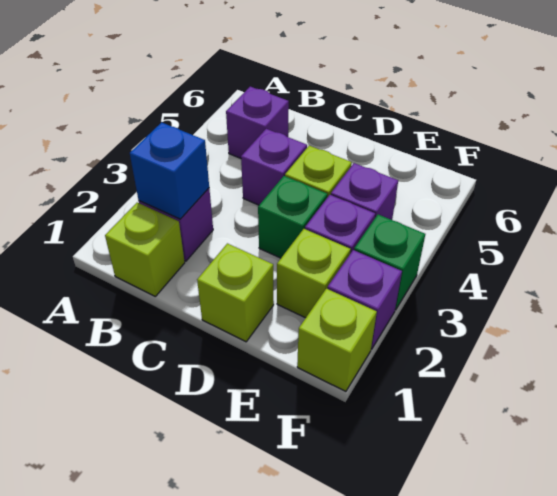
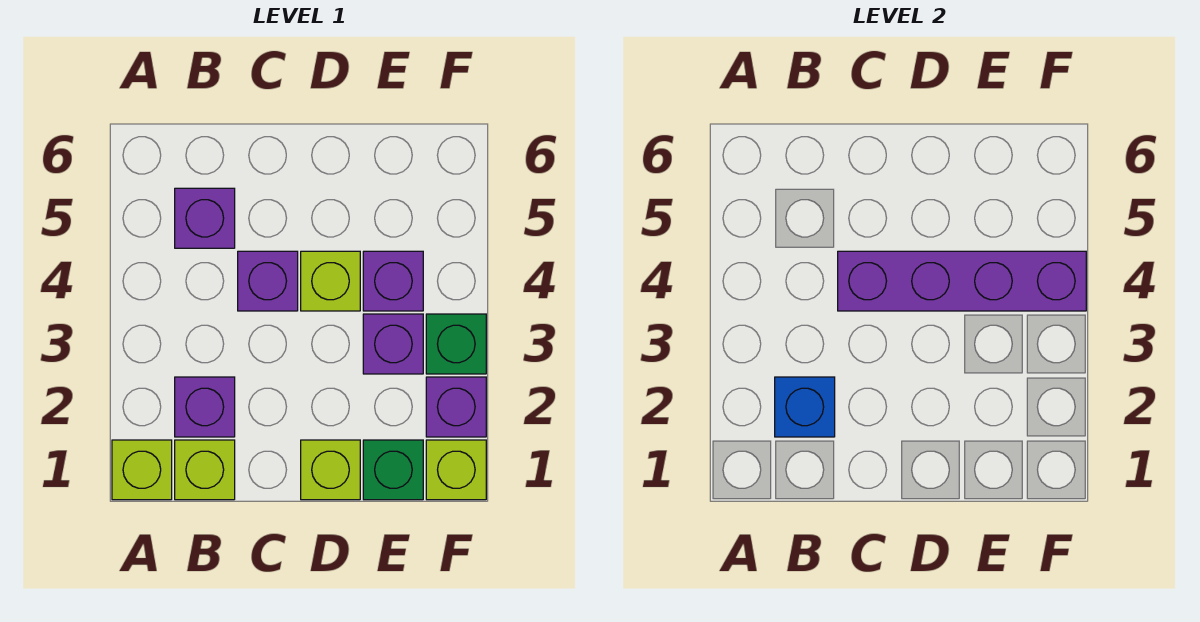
none -> purple 1x4 brick [838,251,1086,311]
green 1x1 brick [258,176,327,258] -> green 1x1 brick moved to [363,440,423,500]
lime 1x1 brick [277,229,351,318] -> lime 1x1 brick moved to [112,440,172,500]

